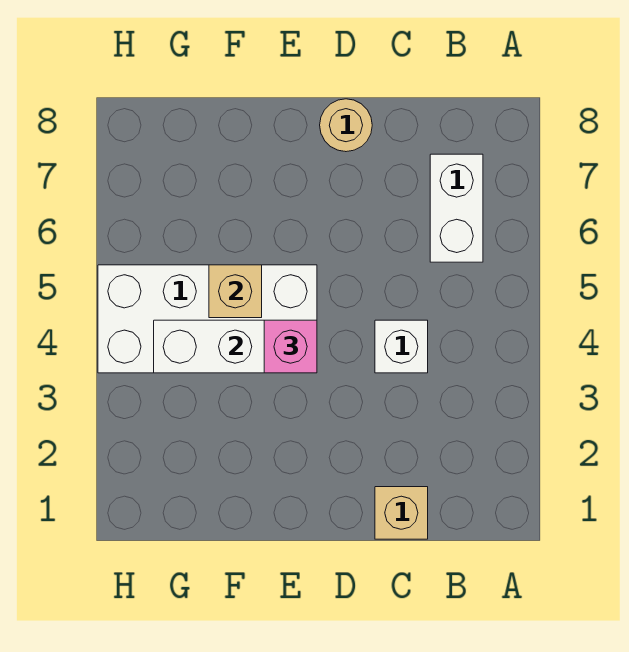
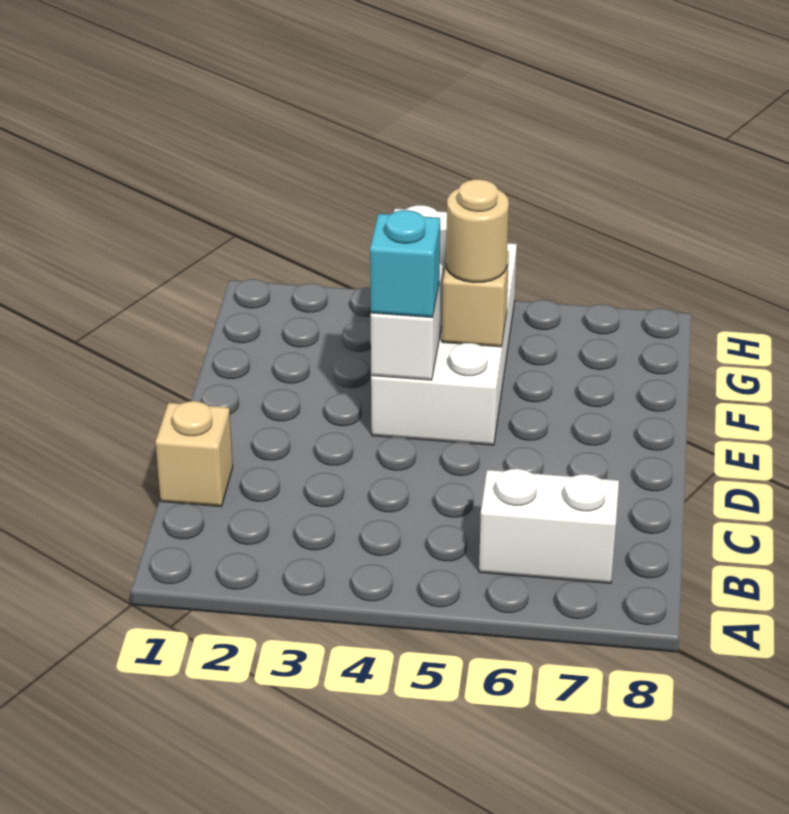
white 1x1 brick [375,320,428,373] -> none
tan 1x1 round brick [320,99,372,152] -> tan 1x1 round brick moved to [446,179,509,283]
pink 1x1 brick [264,320,317,373] -> cyan 1x1 brick [370,210,440,318]

